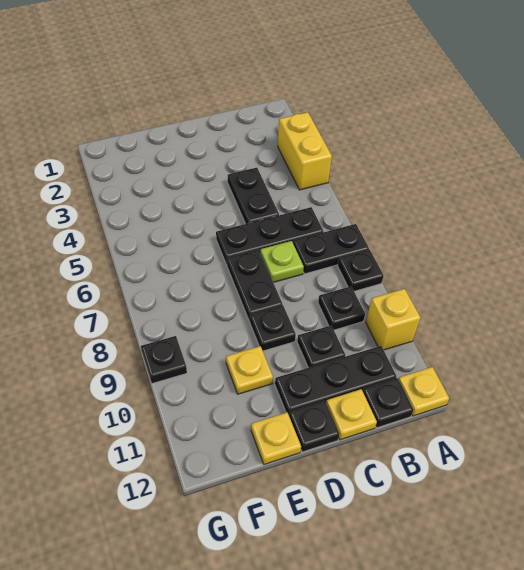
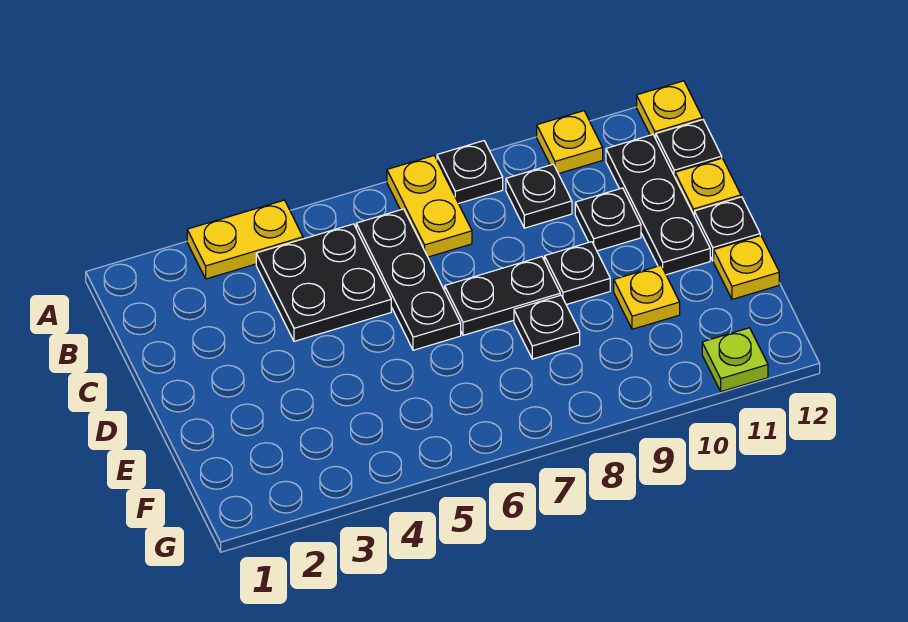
yellow 1x2 brick [278,112,332,190] -> yellow 1x2 plate [187,200,303,279]
black 1x2 plate [293,224,369,274] -> yellow 1x2 plate [387,156,472,257]
yellow 1x1 brick [366,289,420,350] -> yellow 1x1 plate [537,111,603,174]
black 1x2 plate [228,168,279,224] -> black 2x2 plate [256,224,391,341]
lime 1x1 plate [260,241,304,282] -> lime 1x1 plate moved to [702,328,768,392]
black 1x1 plate [141,336,187,383] -> black 1x1 plate moved to [514,295,580,359]

